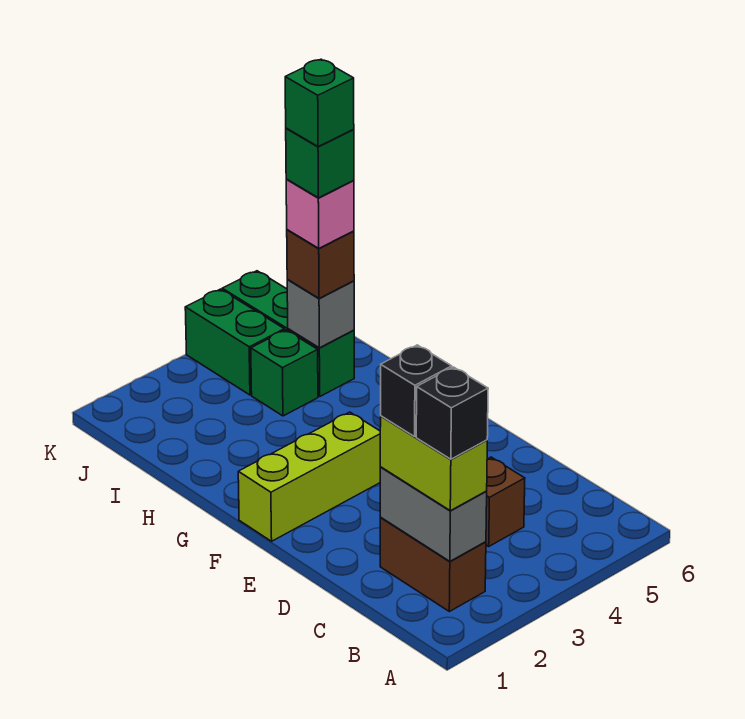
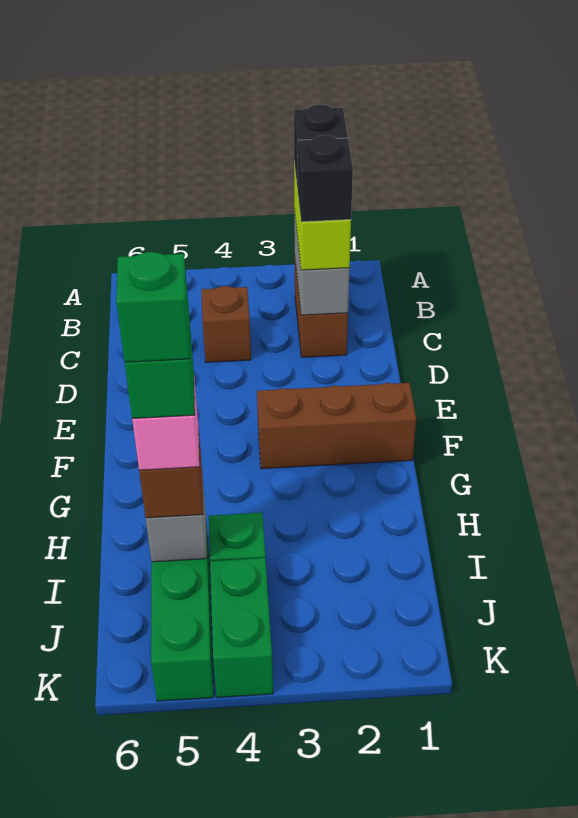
lime 1x3 brick [238,412,380,541] -> brown 1x3 brick [257,383,416,469]

